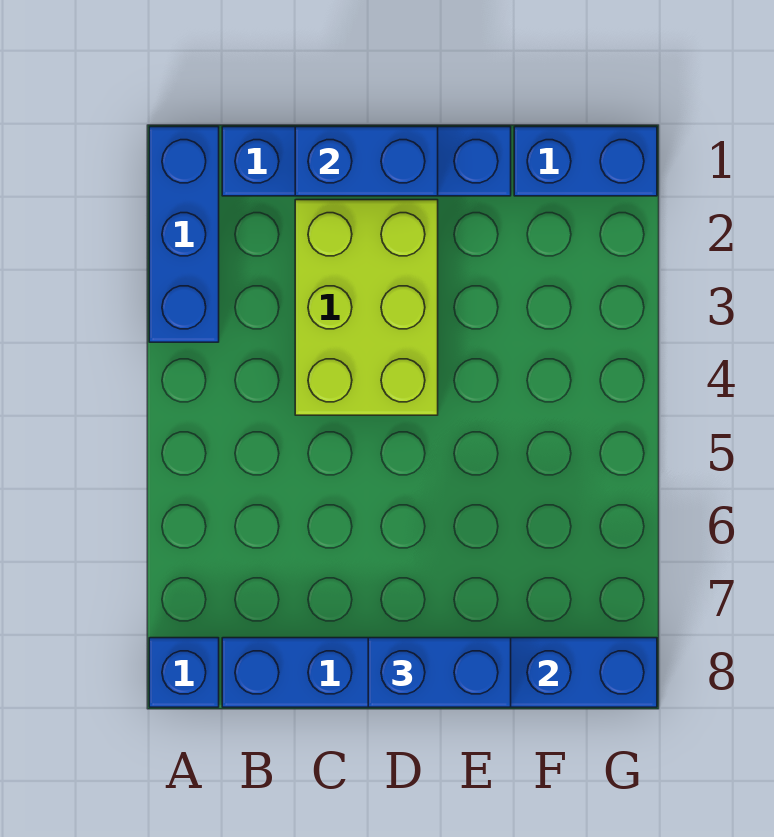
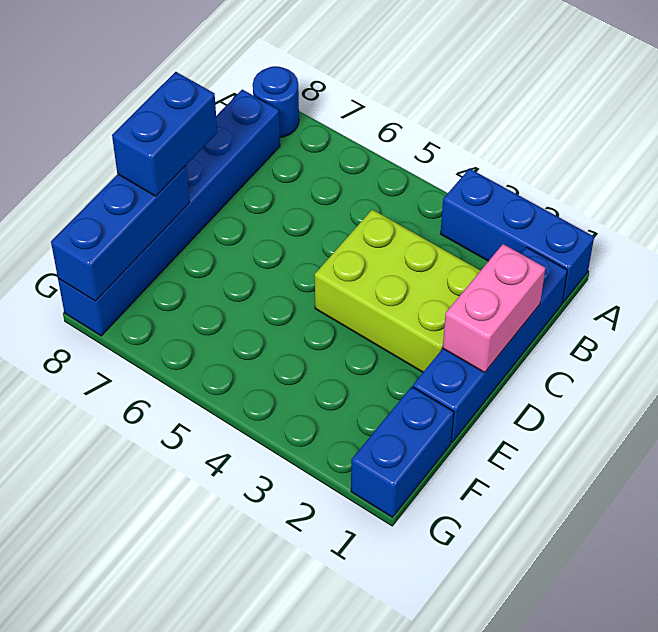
blue 1x1 brick [149,638,219,707] -> blue 1x1 round brick [253,66,299,137]
blue 1x2 brick [295,127,438,196] -> pink 1x2 brick [443,244,545,373]

